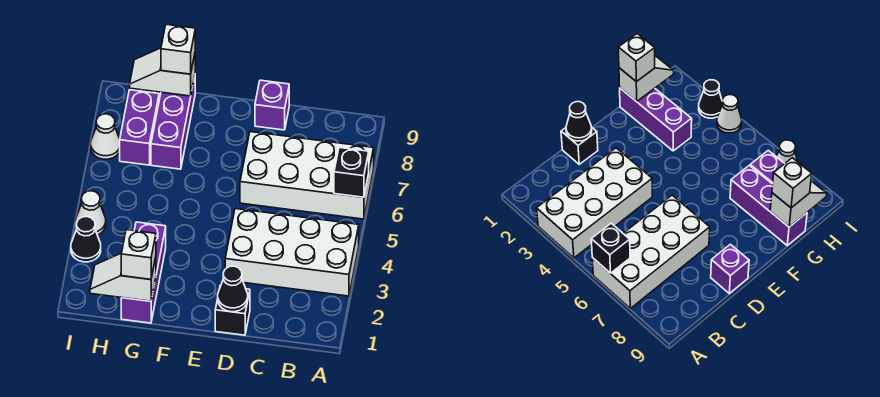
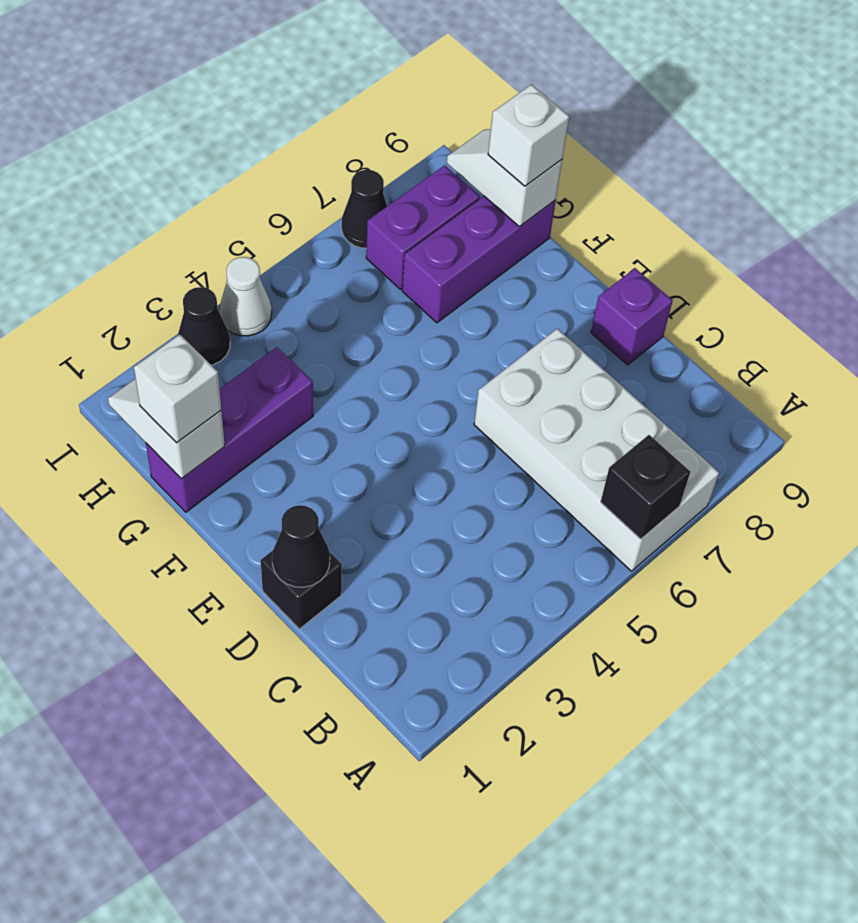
white 2x4 brick [225,209,359,296] -> none
white 1x1 cone [91,114,120,159] -> black 1x1 cone [341,170,387,248]

